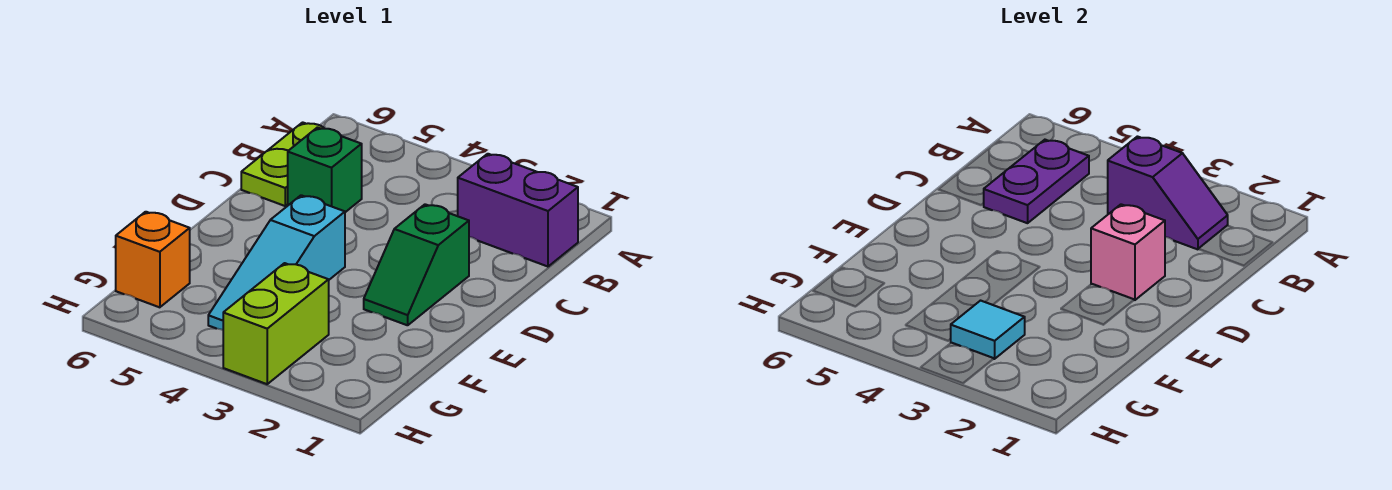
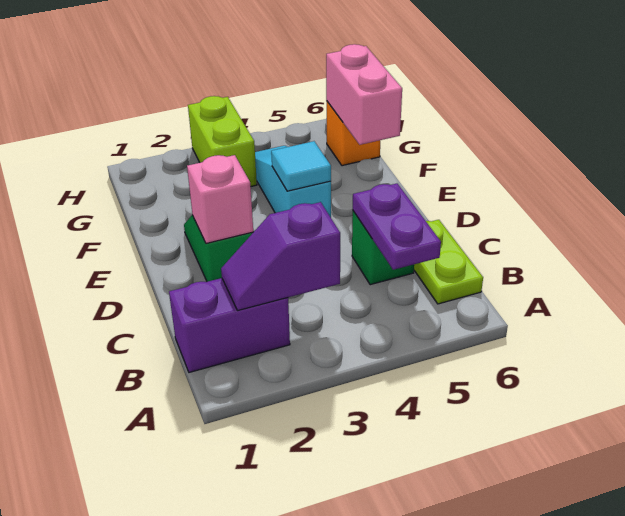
none -> pink 1x2 brick [326,44,402,145]
cyan 1x1 tile [951,301,1025,359] -> cyan 1x1 tile moved to [271,141,331,191]

